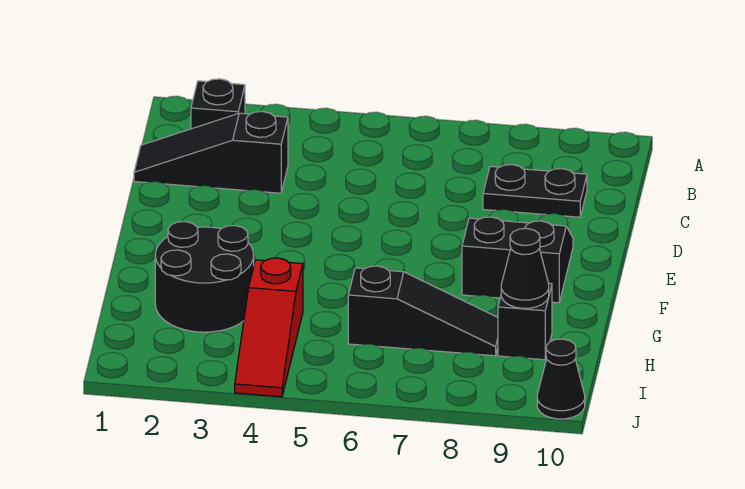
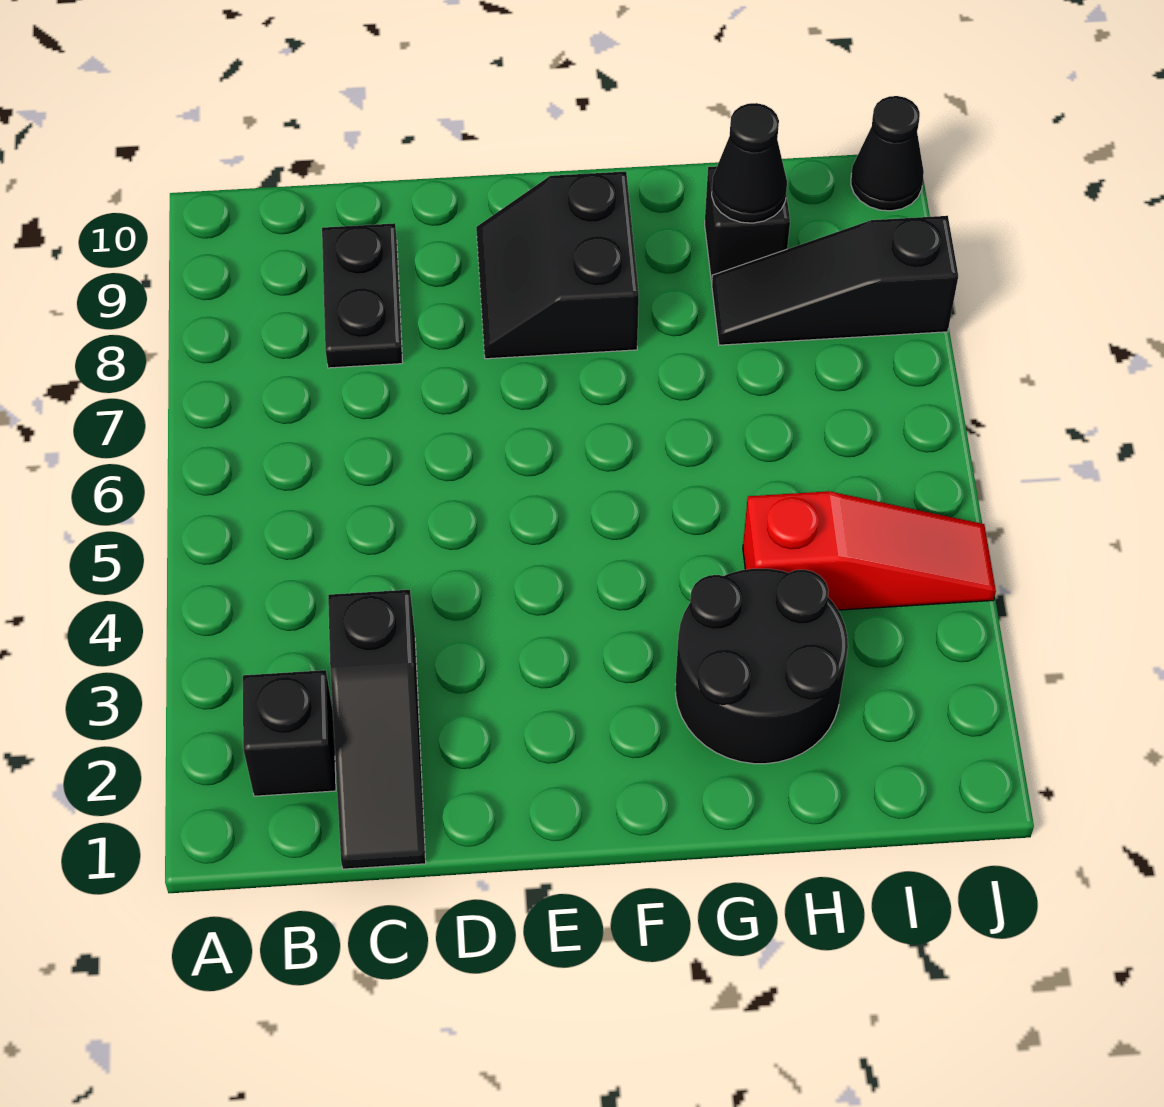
black 1x3 slope [348,266,498,356] -> black 1x3 slope turned to [712,216,958,345]

